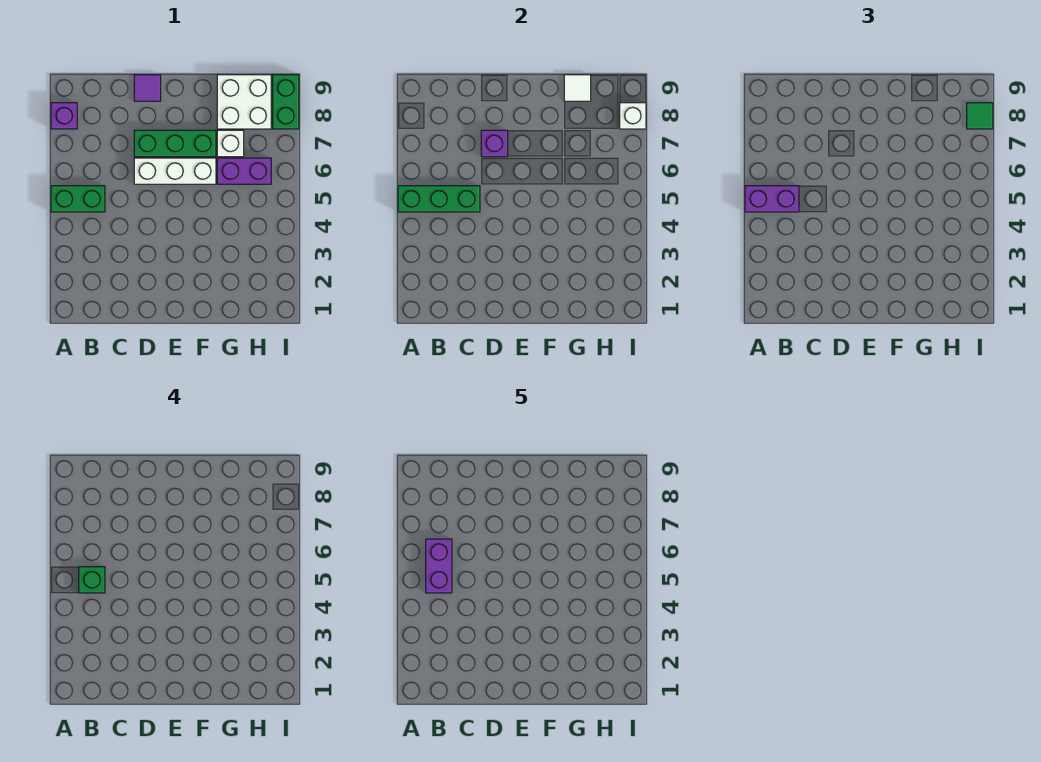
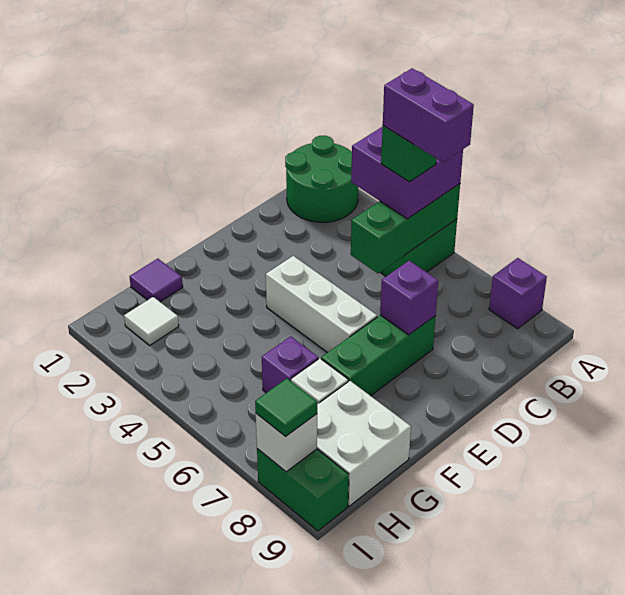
none -> green 2x2 round brick [285,136,358,222]
purple 1x2 brick [745,186,799,212] -> purple 2x2 brick [351,127,463,219]
white 1x3 brick [134,158,216,184] -> white 1x3 brick turned to [266,256,377,353]
purple 1x1 tile [134,75,161,101] -> purple 1x1 tile moved to [129,259,183,302]
purple 1x2 brick [217,158,271,184] -> purple 1x1 brick [262,336,318,393]
white 1x1 tile [564,75,591,101] -> white 1x1 tile moved to [124,297,179,345]

